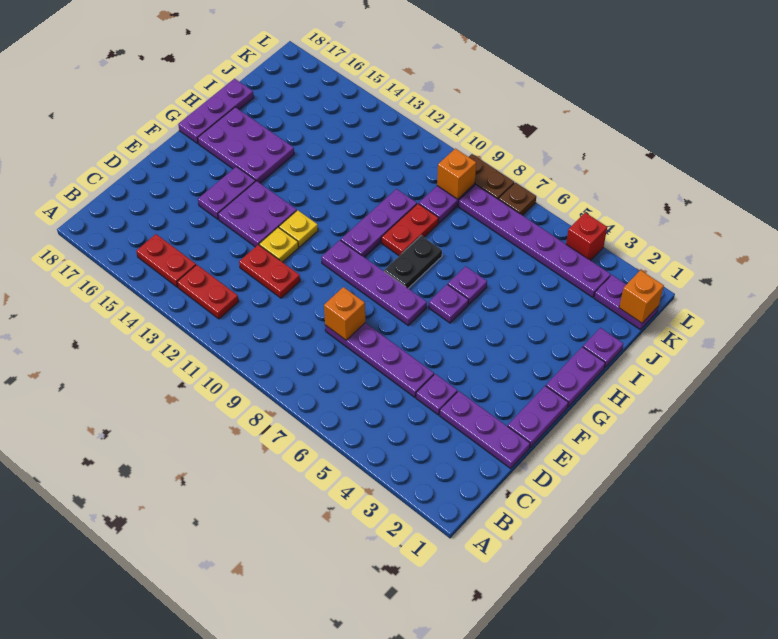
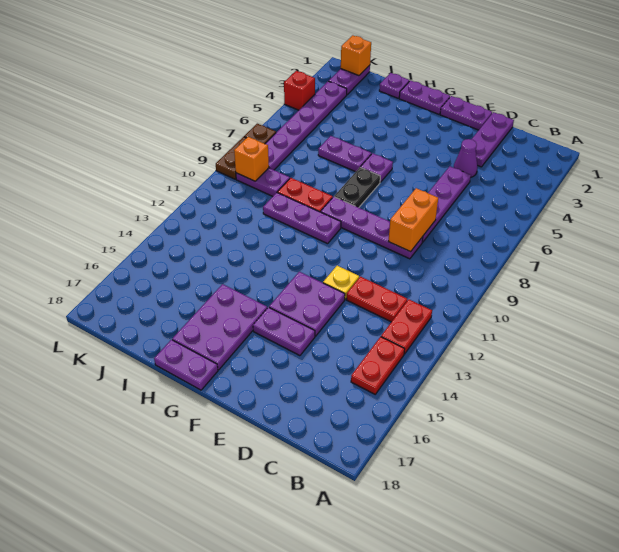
purple 1x1 plate [416,374,457,415] -> purple 1x1 cone [454,139,477,177]
orange 1x1 brick [324,287,365,340] -> orange 1x2 brick [388,188,438,252]
red 1x2 plate [239,245,300,298] -> red 1x2 plate turned to [347,277,407,322]
purple 1x4 plate [321,240,427,325] -> purple 1x4 plate turned to [321,197,423,259]
yellow 1x1 plate [279,210,318,247] -> none
black 1x2 plate [384,236,442,288] -> black 1x2 plate turned to [334,168,380,208]
purple 1x3 plate [178,79,254,143] -> purple 1x2 plate [154,340,218,390]
purple 1x1 plate [448,266,487,305] -> purple 1x2 plate [318,136,371,172]

